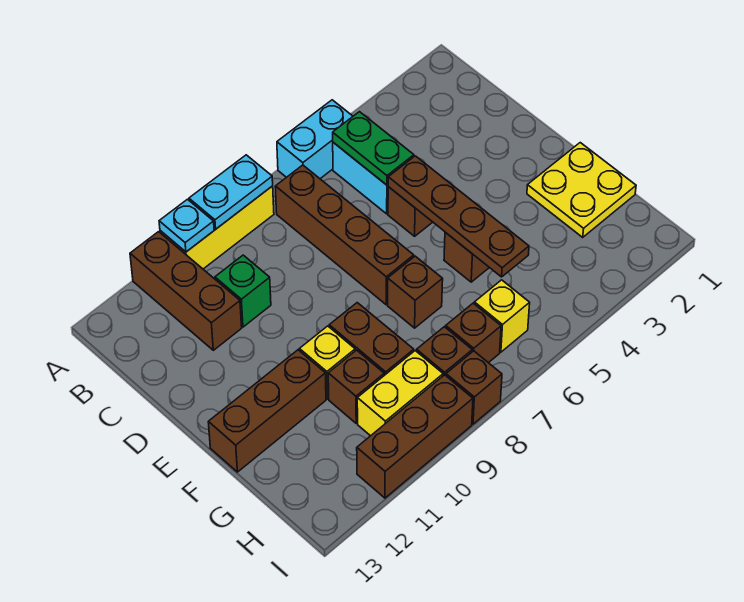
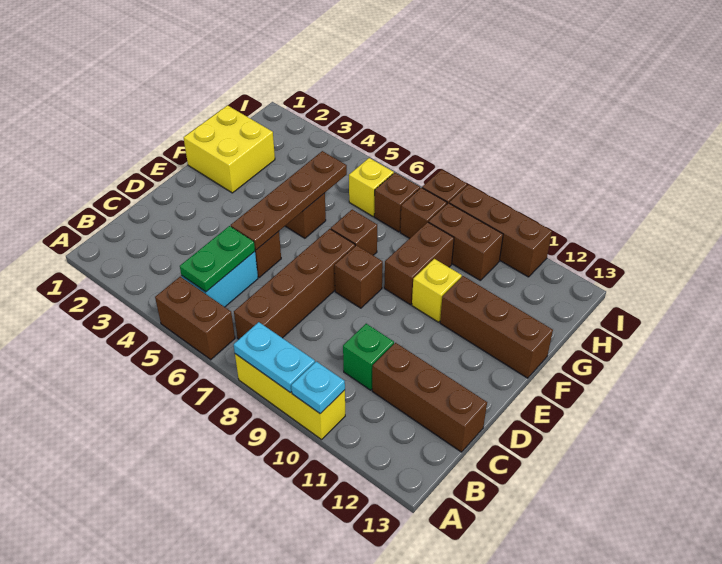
cyan 1x2 brick [277,100,353,179] -> brown 1x2 brick [155,277,235,360]
brown 1x3 brick [130,232,242,350] -> brown 1x3 brick turned to [372,343,487,452]
yellow 2x2 plate [527,143,636,237] -> yellow 2x2 brick [184,105,275,193]
brown 1x1 brick [328,350,384,423] -> brown 1x1 brick moved to [335,245,383,308]
yellow 1x2 brick [357,351,443,436] -> brown 1x2 brick [429,203,503,280]

